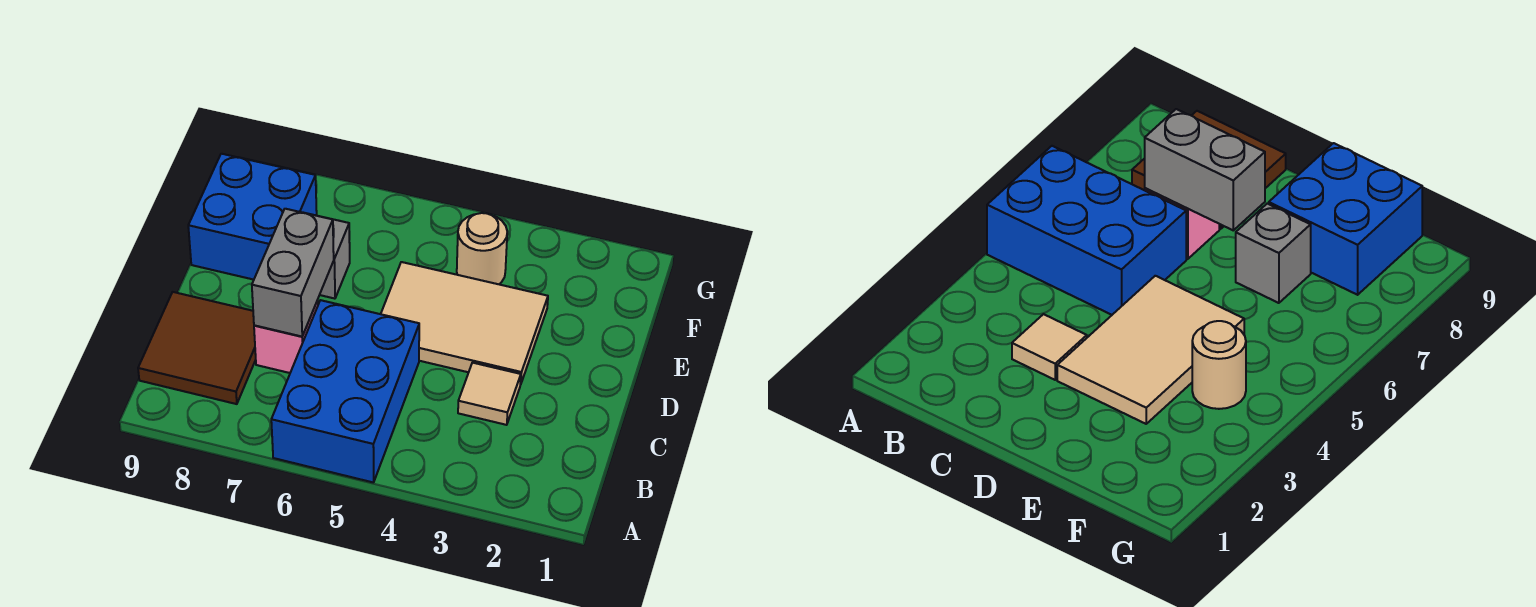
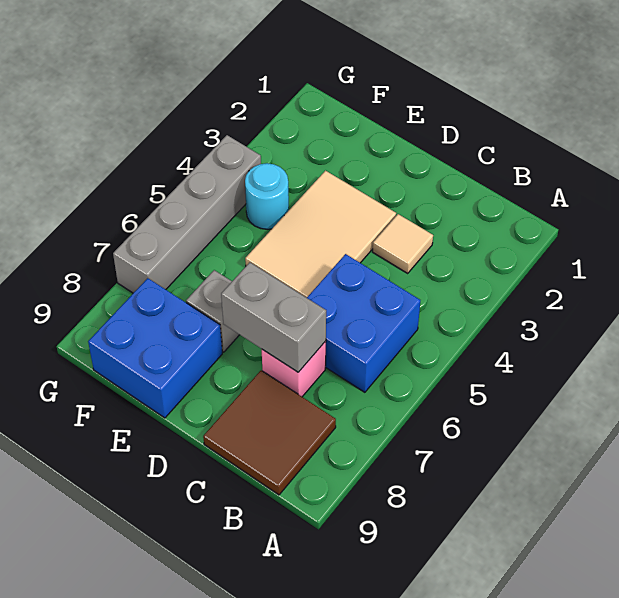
blue 2x3 brick [271,300,419,483] -> blue 2x2 brick [307,254,420,392]
tan 1x1 round brick [457,213,507,284] -> cyan 1x1 round brick [245,163,289,229]
none -> grey 1x4 brick [113,135,261,293]

